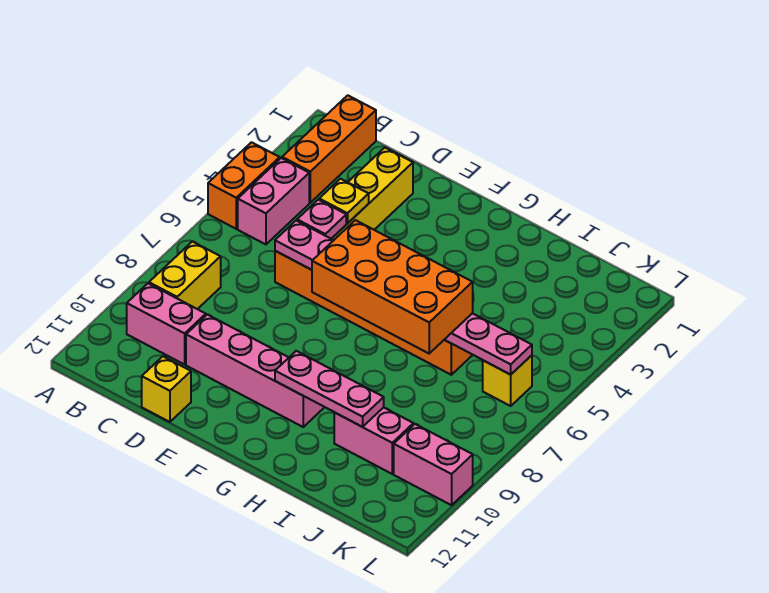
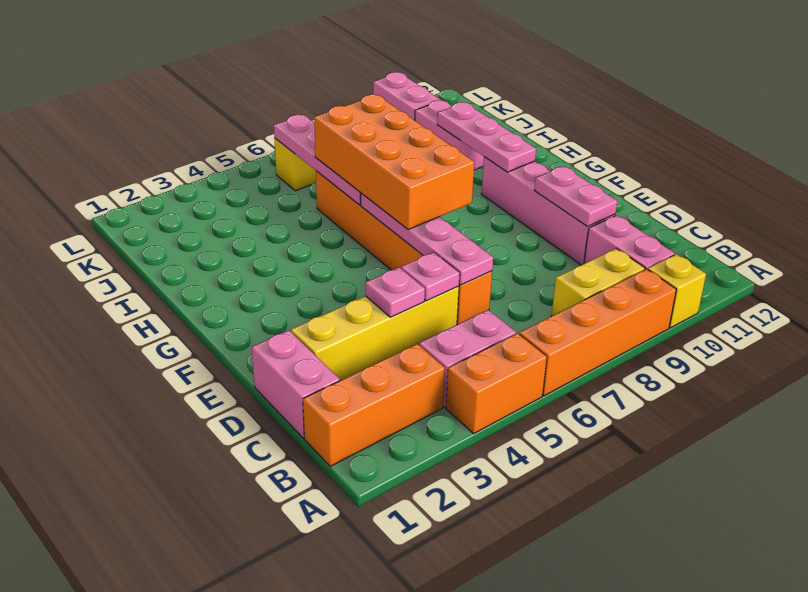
none -> orange 1x4 brick [519,269,676,396]
none -> pink 1x2 brick [252,330,340,438]
yellow 1x1 plate [319,179,369,223] -> pink 1x1 plate [365,268,425,317]
none -> pink 1x2 plate [534,166,617,227]
yellow 1x1 brick [142,356,191,422] -> yellow 1x1 brick moved to [648,254,706,328]

